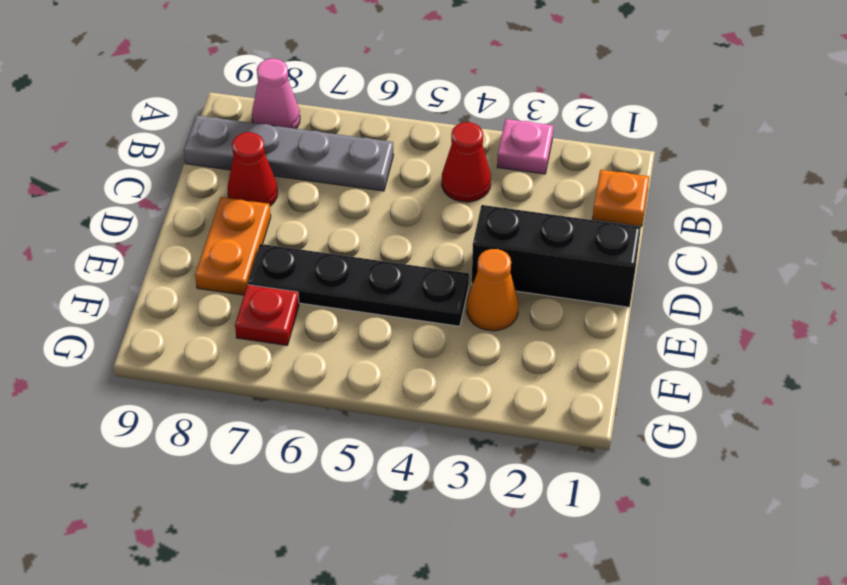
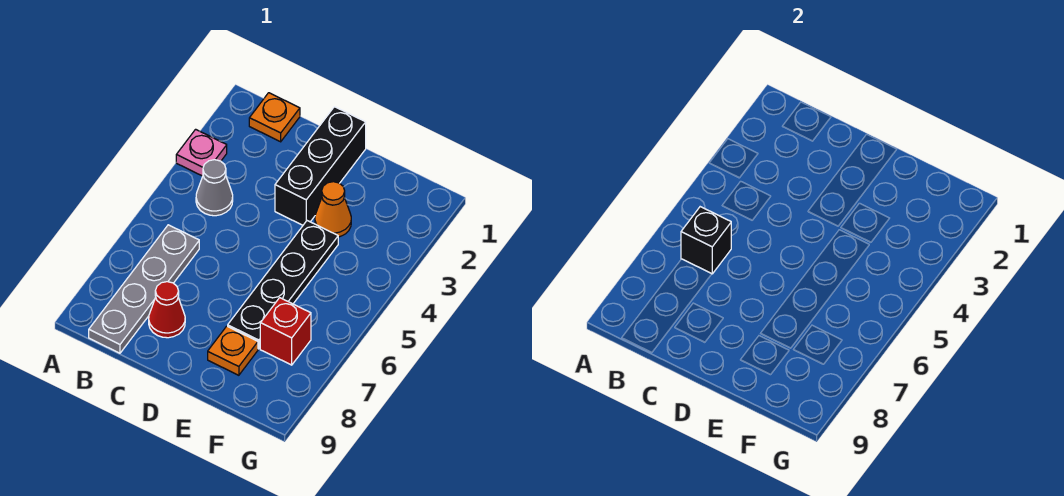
pink 1x1 cone [252,59,300,129] -> none
red 1x1 cone [442,122,491,202] -> grey 1x1 cone [196,160,233,216]
none -> black 1x1 brick [681,207,731,274]
orange 1x2 plate [195,197,271,295] -> orange 1x1 plate [208,326,258,375]
red 1x1 plate [235,285,299,345] -> red 1x1 brick [260,298,311,365]

